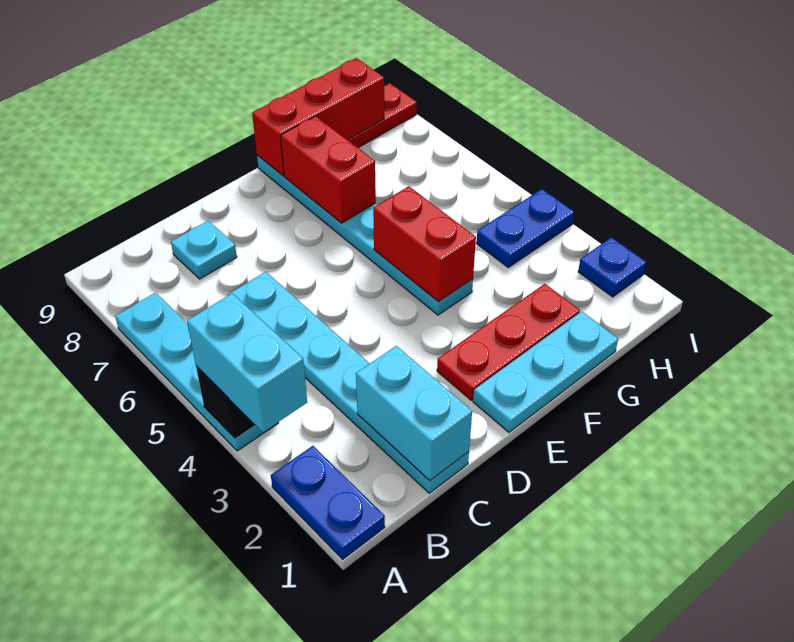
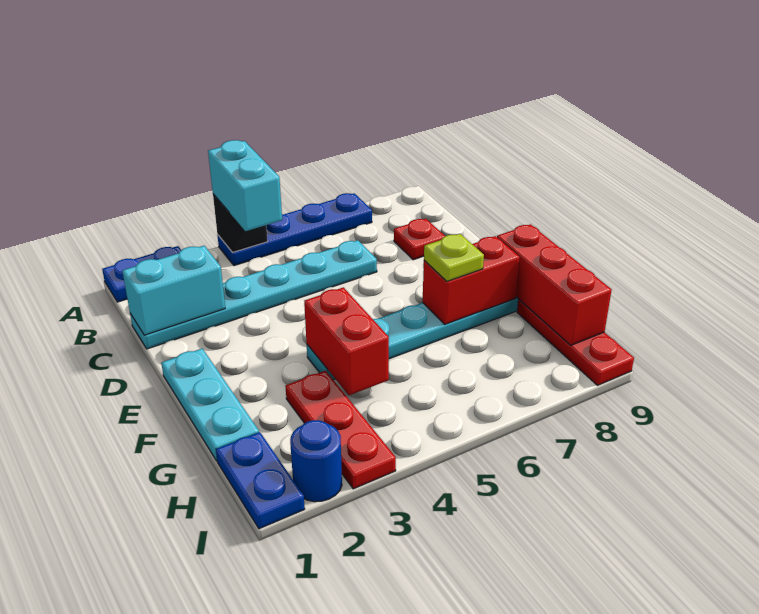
cyan 1x2 brick [187,293,307,432] -> cyan 1x2 brick turned to [208,140,282,231]
cyan 1x4 plate [115,293,278,451] -> blue 1x4 plate [217,193,372,266]
cyan 1x1 plate [171,221,237,279] -> red 1x1 plate [394,219,445,260]
red 1x3 plate [437,284,580,400] -> red 1x3 plate moved to [285,371,396,489]
red 1x2 brick [373,186,476,302] -> red 1x2 brick turned to [304,287,389,395]
none -> lime 1x1 plate [424,234,484,281]
blue 1x2 plate [477,189,574,267] -> blue 1x2 plate moved to [216,432,305,529]
blue 1x1 plate [578,237,646,297] -> blue 1x1 round brick [290,420,342,502]

